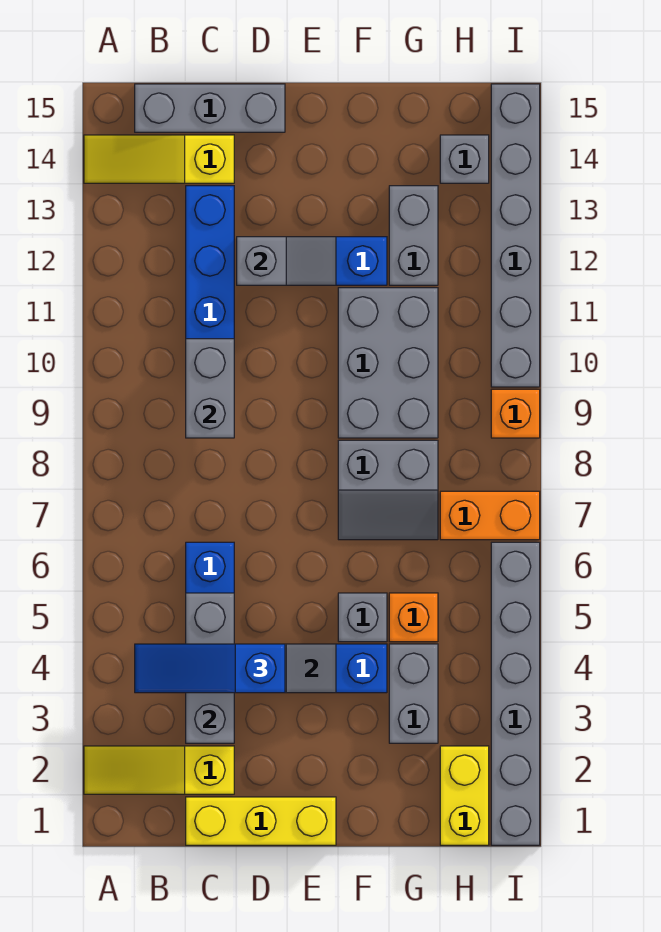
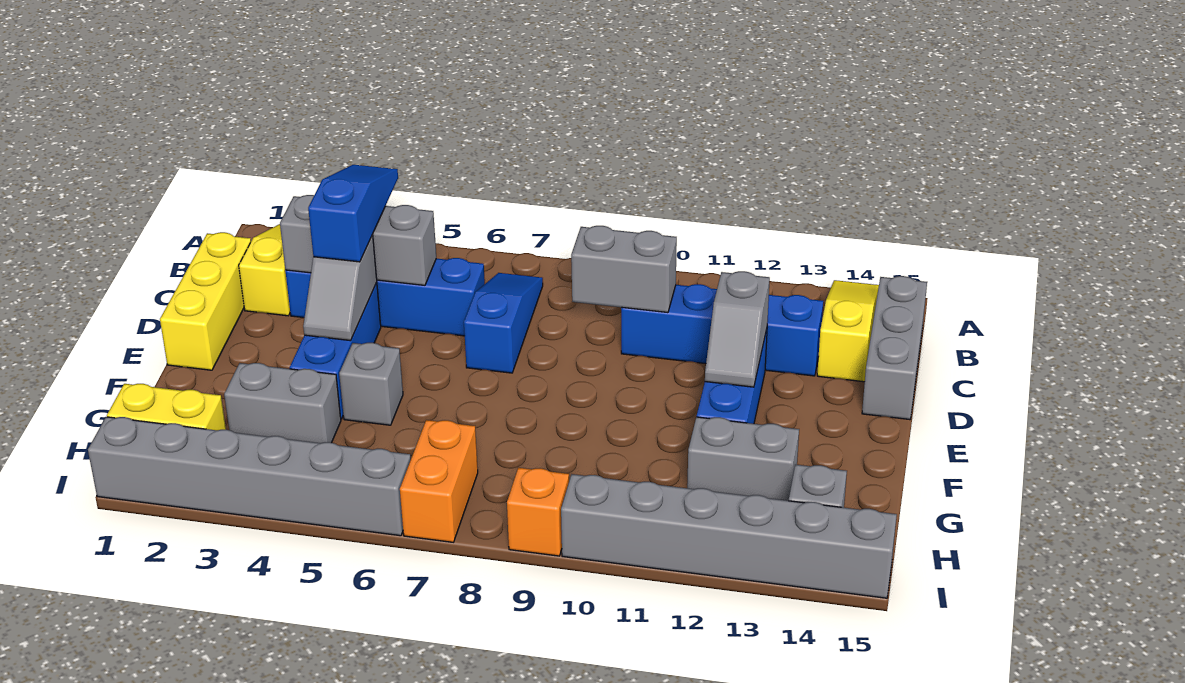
none -> blue 1x3 slope [464,273,543,373]
grey 2x2 slope [338,440,438,540] -> none
grey 2x3 brick [338,288,438,438] -> none
orange 1x1 brick [389,593,438,642] -> none

